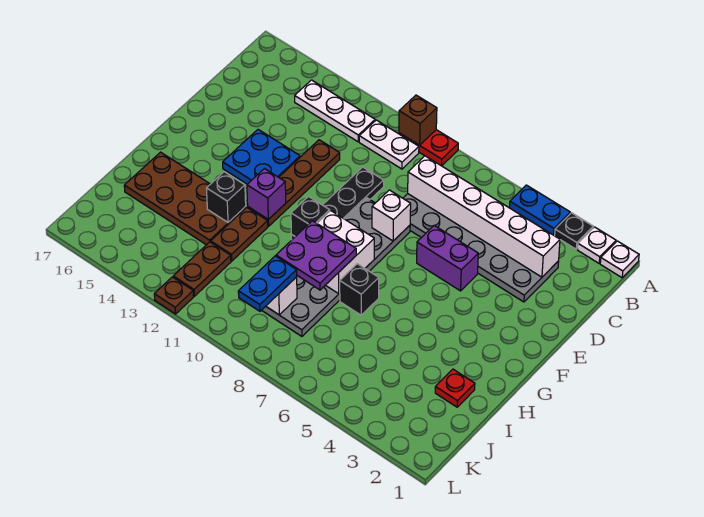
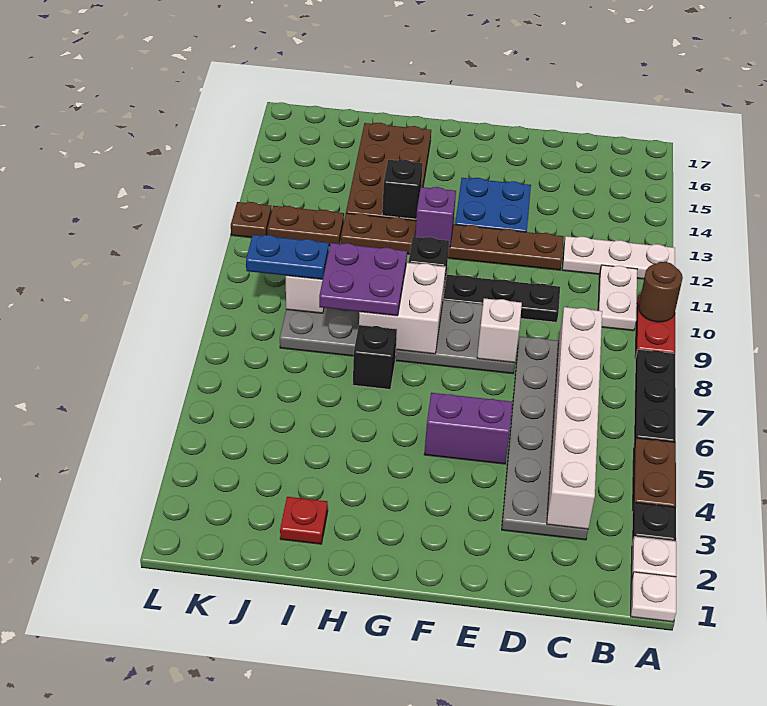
blue 1x2 plate [509,185,570,235] -> brown 1x2 plate [633,438,676,508]
none -> black 1x3 plate [634,349,676,445]
brown 1x1 brick [399,95,437,145] -> brown 1x1 round brick [638,262,683,322]
white 1x3 plate [295,80,375,142] -> white 1x3 plate turned to [562,236,675,279]
purple 1x2 brick [417,226,478,291] -> purple 1x2 brick turned to [424,393,512,464]

